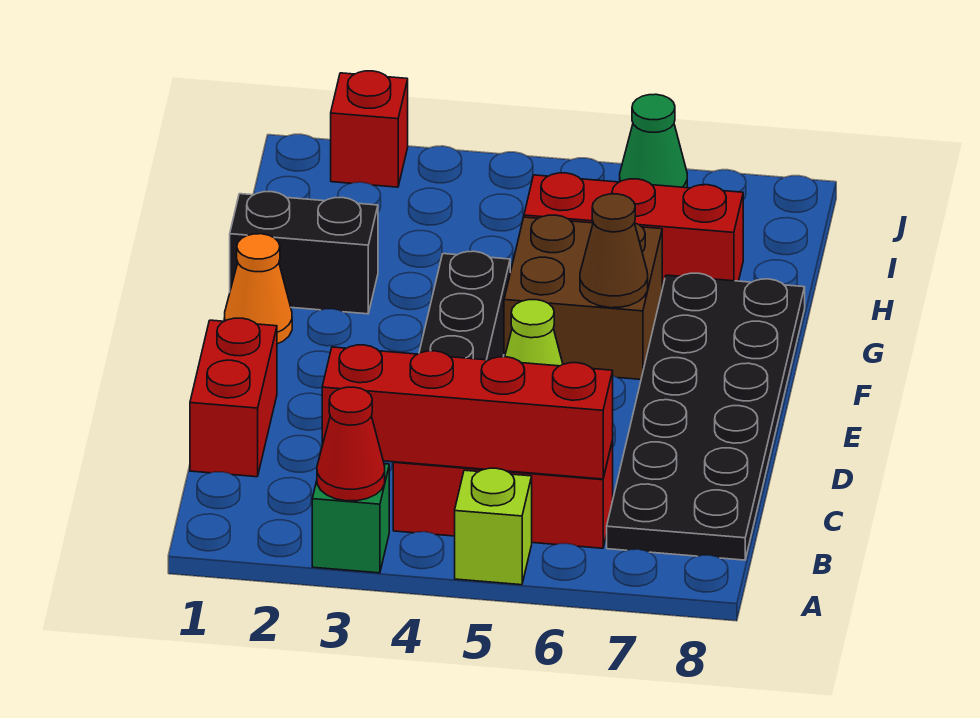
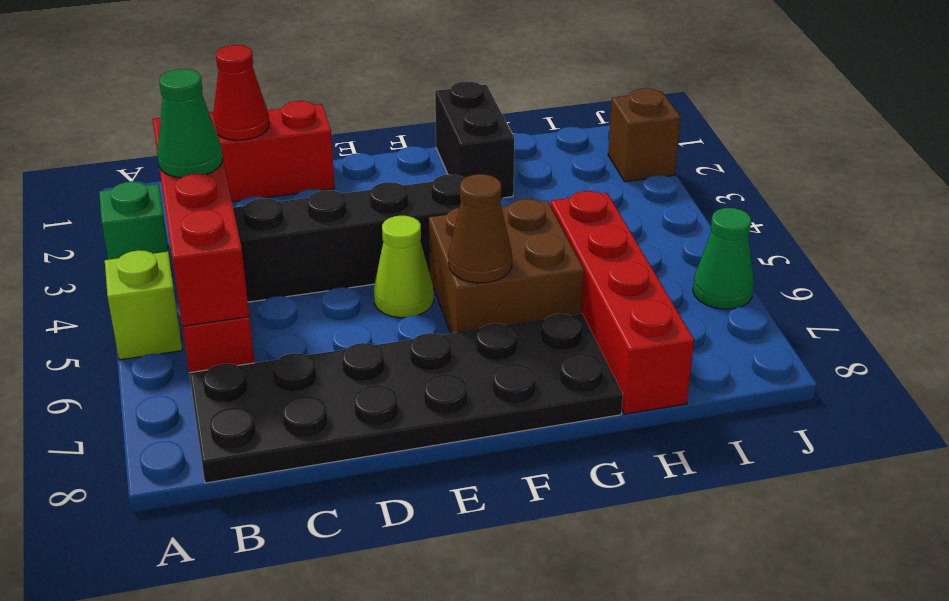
red 1x1 cone [317,387,385,501] -> red 1x1 cone moved to [213,45,269,140]
none -> green 1x1 cone [157,69,223,178]
orange 1x1 cone [225,234,292,344] -> none
red 1x3 brick [524,173,743,289] -> red 1x4 brick [550,191,694,414]
red 1x1 brick [331,71,408,187] -> brown 1x1 brick [608,88,681,182]

